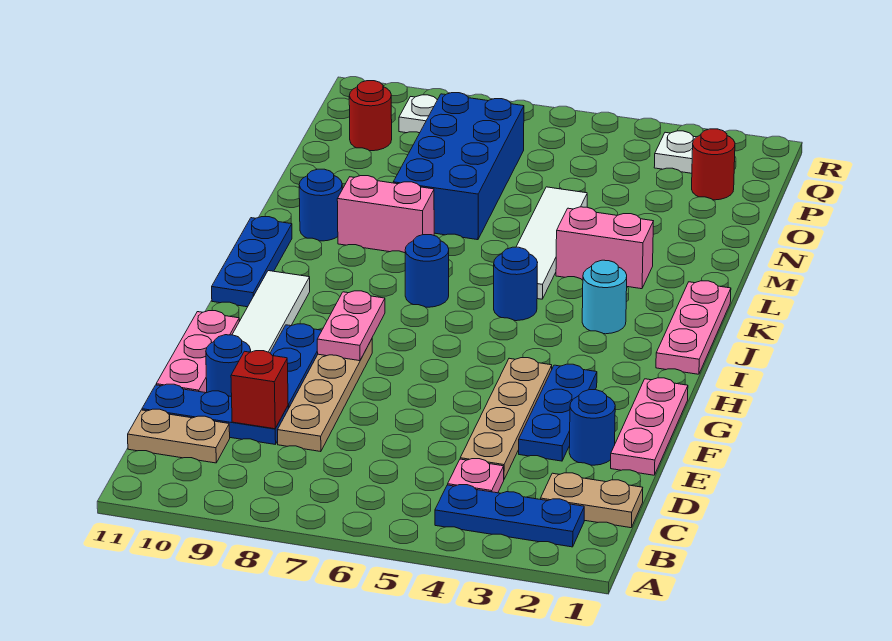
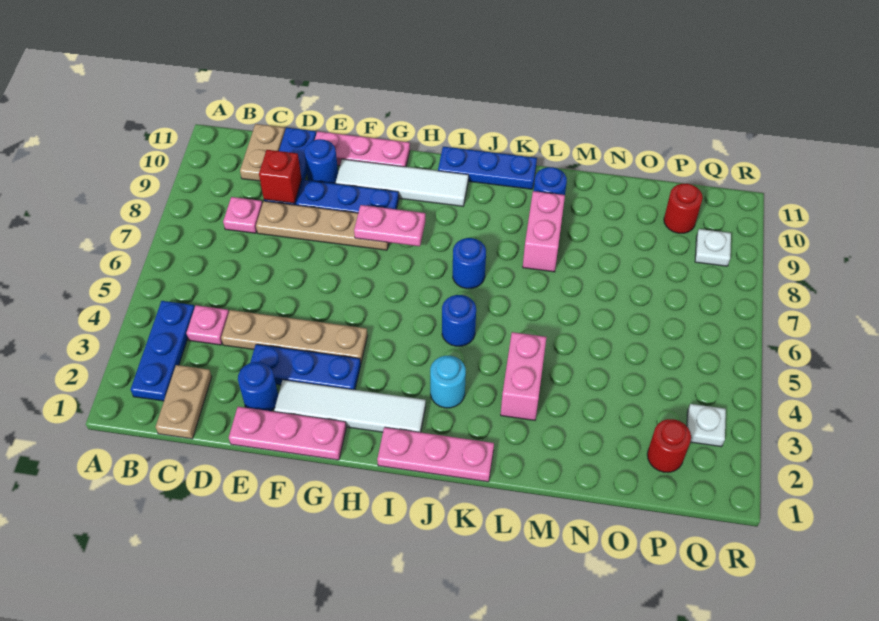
none -> pink 1x1 plate [223,197,263,233]
white 1x4 tile [516,187,587,299] -> white 1x4 tile moved to [274,380,426,432]
blue 2x4 brick [393,93,524,240] -> none

